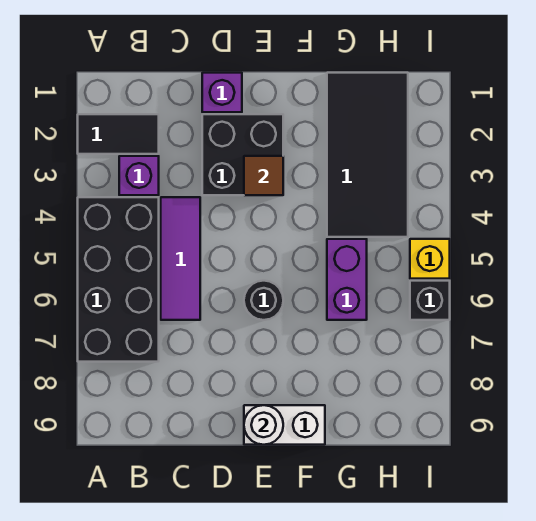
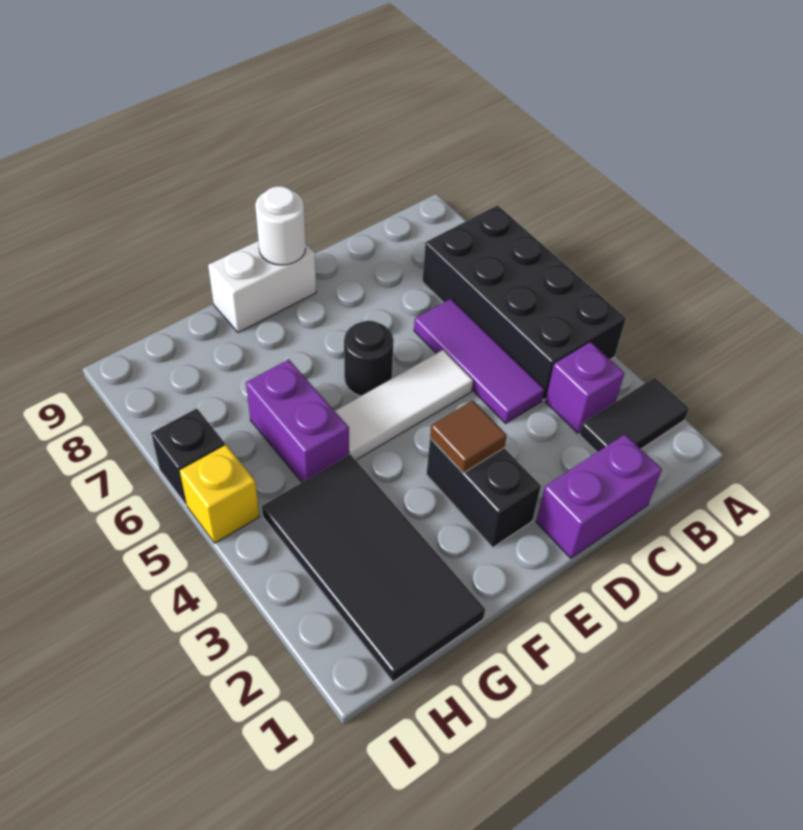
purple 1x1 brick [202,73,242,112] -> purple 1x2 brick [536,434,662,558]
black 2x2 brick [202,114,283,195] -> black 1x2 brick [426,438,541,547]
none -> white 1x3 tile [335,350,473,460]

